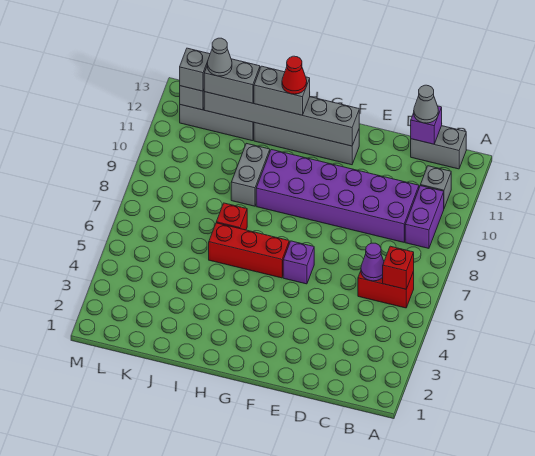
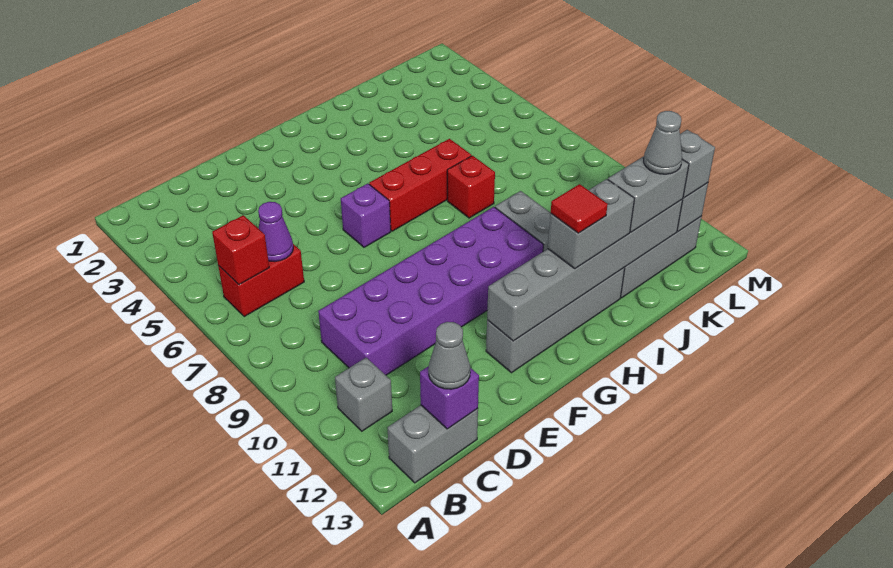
purple 1x2 brick [405,186,444,248] -> none
red 1x1 cone [282,56,307,94] -> red 1x1 tile [550,184,608,233]

